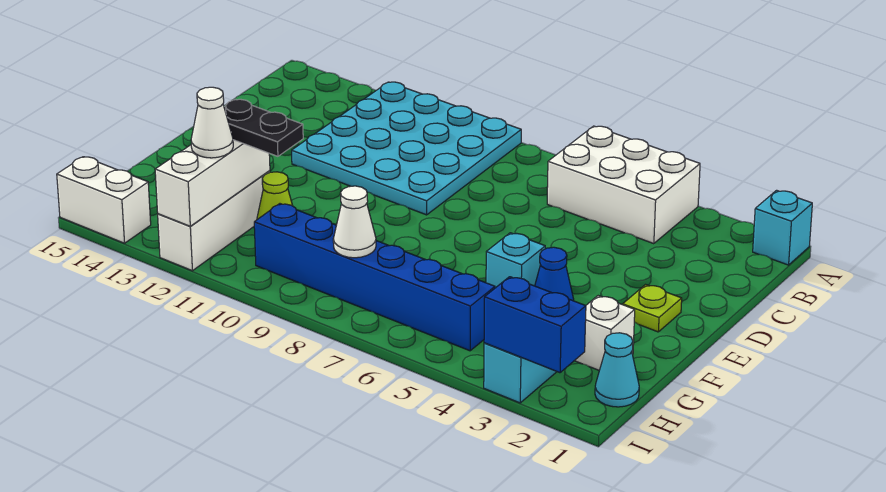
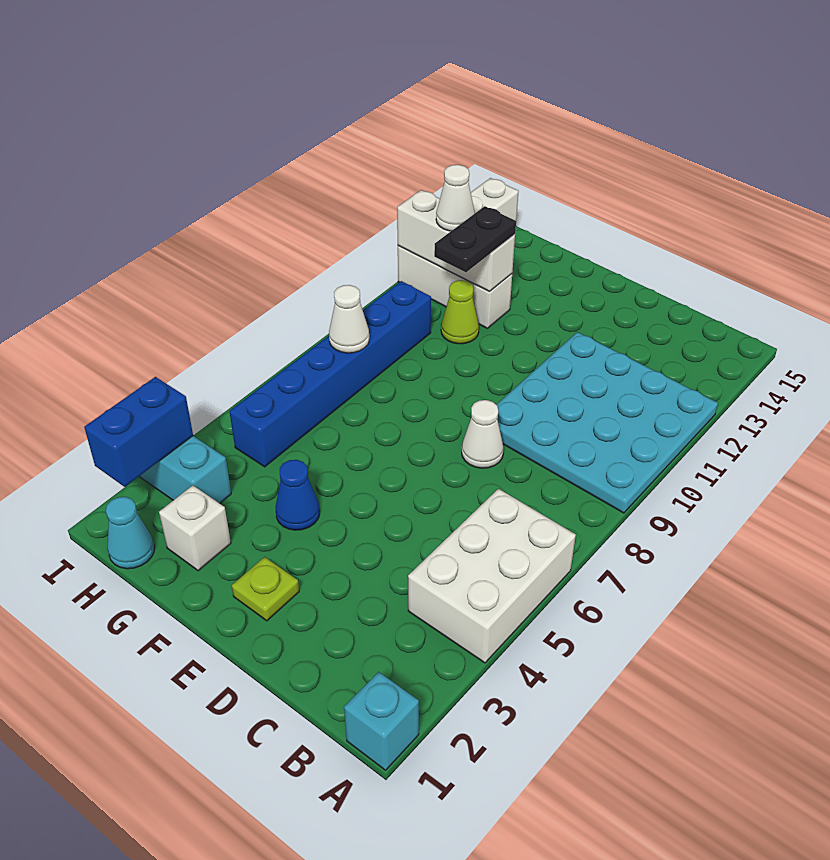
none -> white 1x1 cone [462,400,504,468]
cyan 1x1 brick [486,233,545,288] -> none

